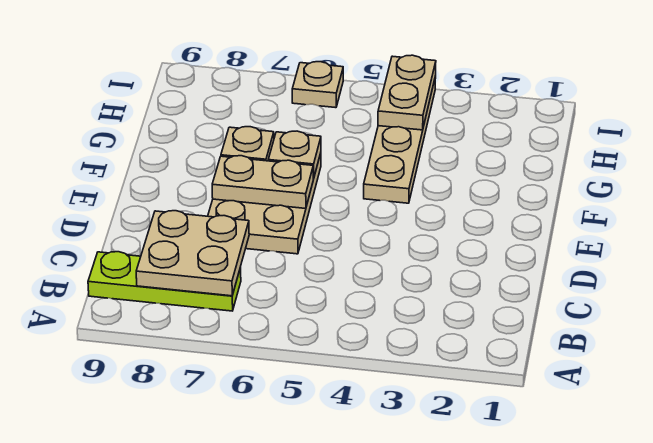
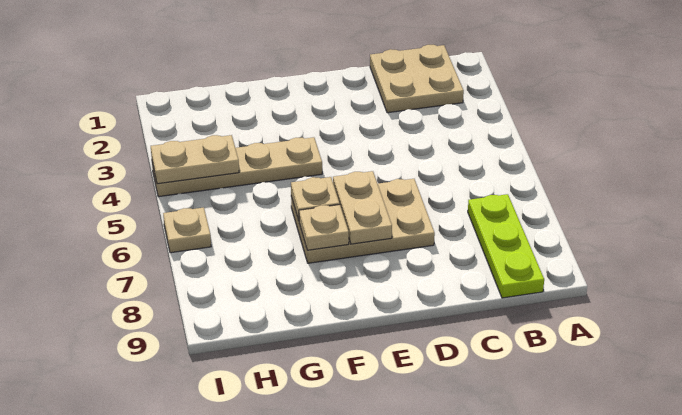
tan 2x2 plate [136,211,249,296] -> tan 2x2 plate moved to [370,45,464,113]

